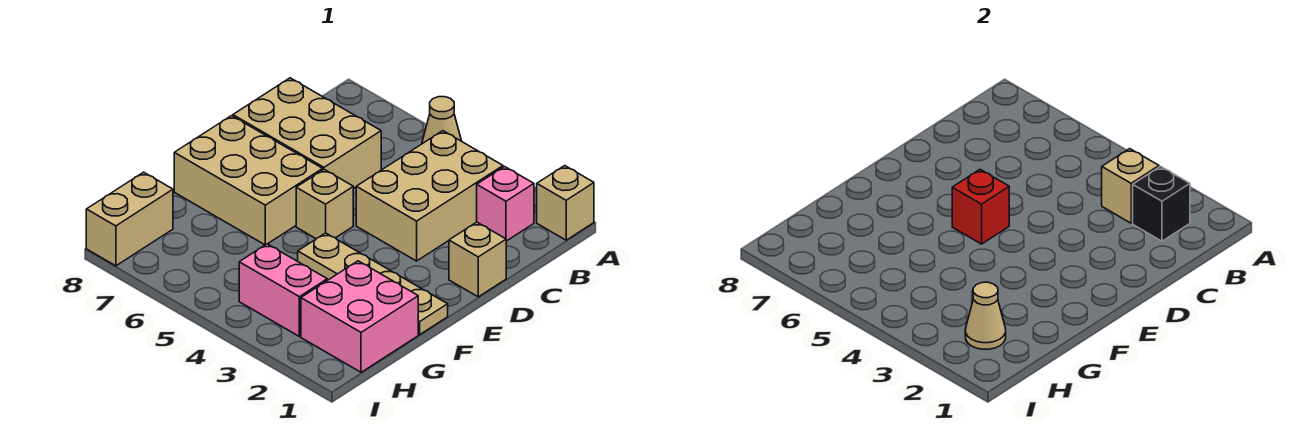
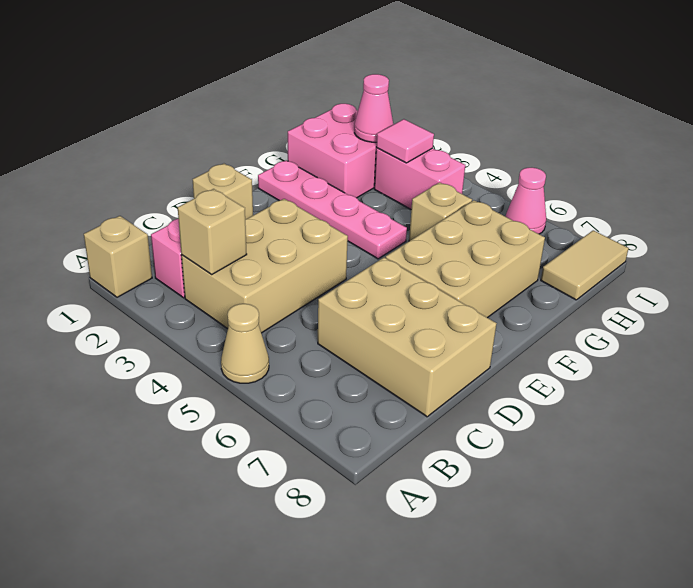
black 1x1 brick [1133,167,1190,241] -> none
tan 1x1 brick [296,170,353,239] -> tan 1x1 brick moved to [409,182,472,241]
red 1x1 brick [952,170,1009,244] -> none
tan 2x3 brick [174,116,323,245] -> tan 2x3 brick turned to [386,200,545,318]
tan 1x4 plate [298,233,448,334] -> pink 1x4 plate [258,160,407,259]
tan 1x1 cone [965,282,1006,349] -> pink 1x1 cone [354,74,393,142]
none -> pink 1x1 tile [376,119,434,163]
tan 1x2 brick [86,172,173,266] -> tan 1x2 tile [541,230,629,300]
none -> pink 1x1 cone [506,168,546,234]

